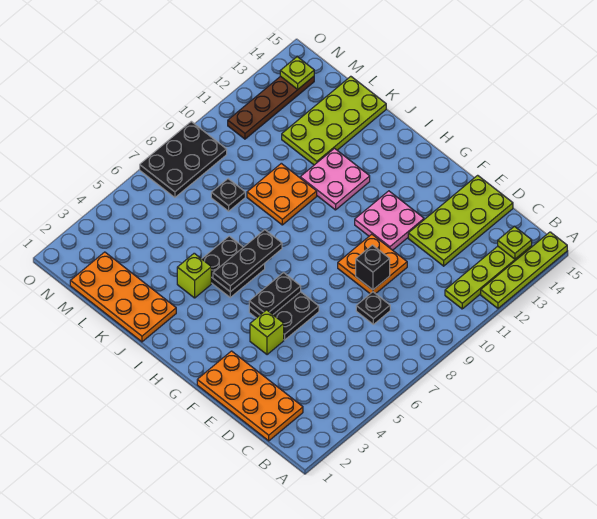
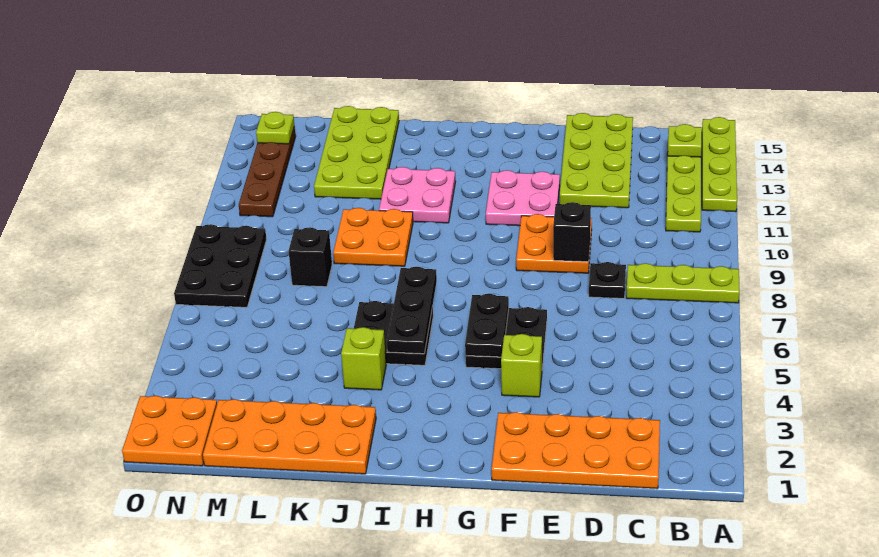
none -> lime 1x3 plate [626,263,740,303]
black 1x1 plate [211,179,245,211] -> black 1x1 brick [289,227,332,287]
none -> orange 2x2 plate [122,396,217,466]

